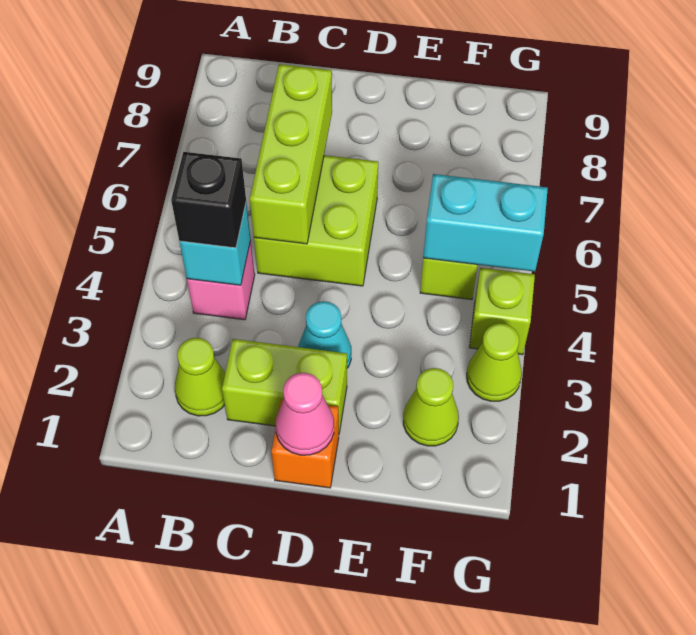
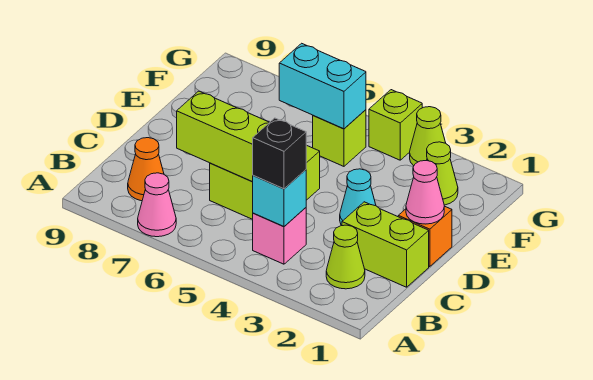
none -> pink 1x1 cone [138,173,176,237]
none -> orange 1x1 cone [128,138,164,201]
lime 1x2 brick [222,339,347,432] -> lime 1x2 brick turned to [342,202,429,287]
cyan 1x2 brick [423,174,548,272] -> cyan 1x2 brick turned to [279,43,366,129]

